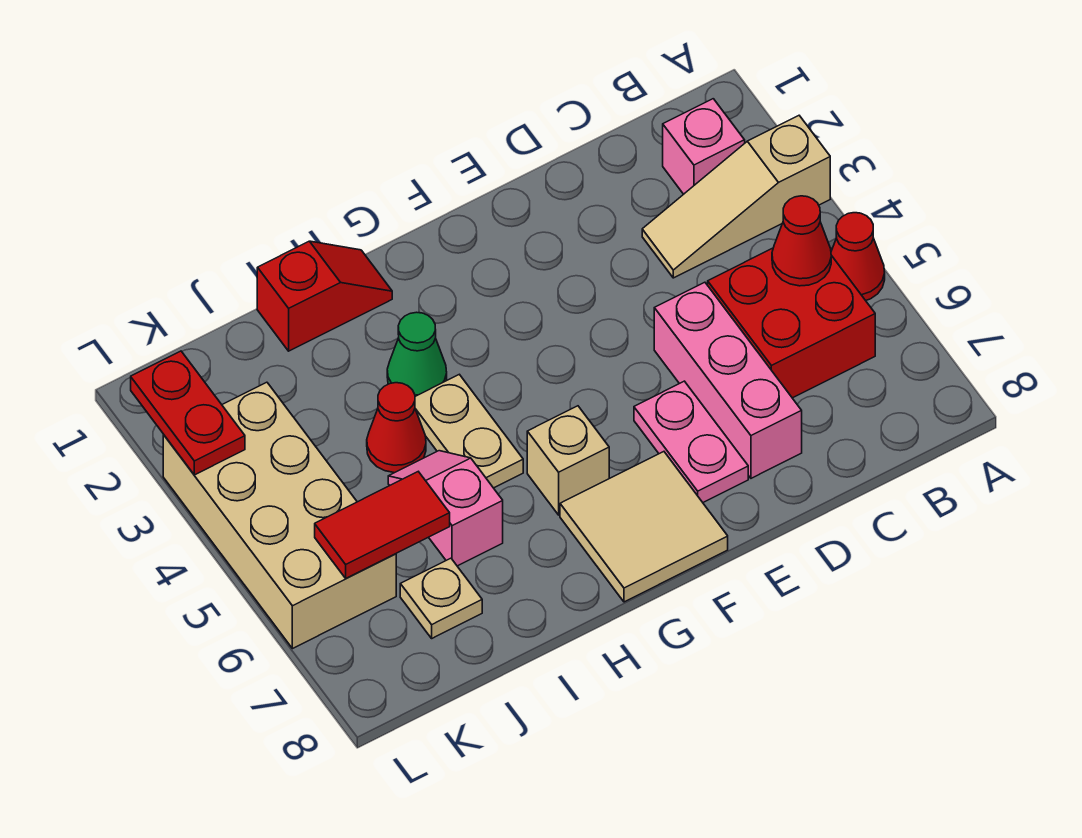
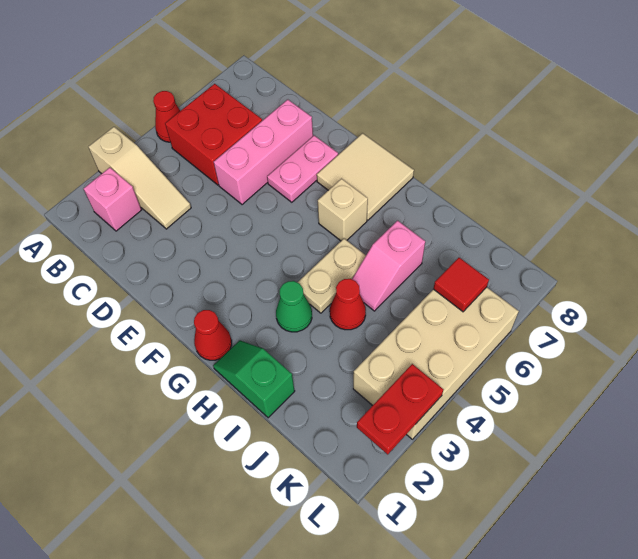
red 1x1 cone [772,196,831,286] -> red 1x1 cone moved to [194,310,232,360]
red 1x2 slope [257,241,392,351] -> green 1x2 slope [213,340,295,418]
red 1x2 tile [315,472,450,578] -> red 1x1 tile [433,258,489,312]
tan 1x1 plate [400,558,482,638] -> none

